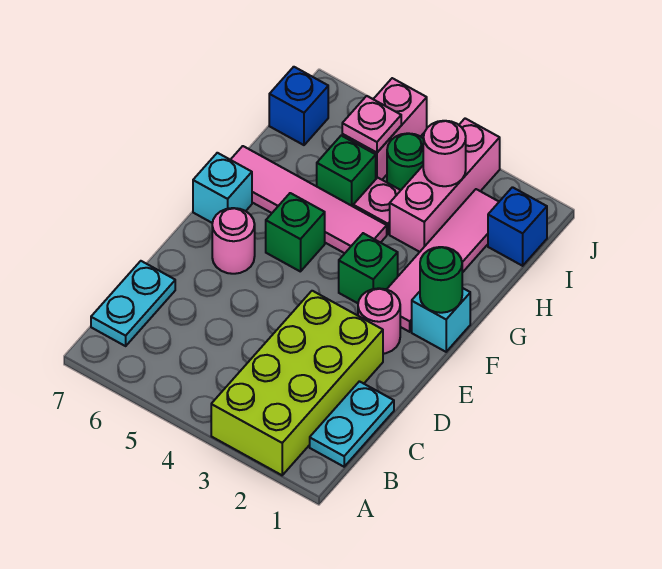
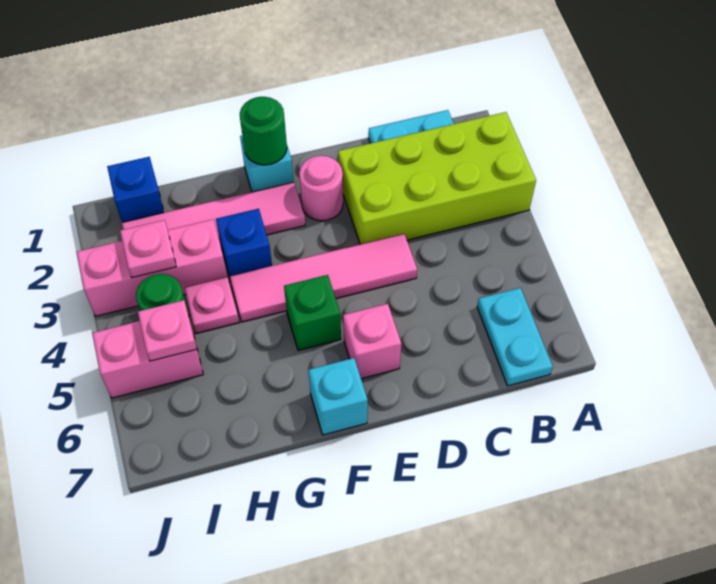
cyan 1x2 plate [91,261,175,346] -> cyan 1x2 plate turned to [477,288,553,386]
pink 1x1 round brick [212,208,255,274] -> pink 1x1 brick [343,304,401,379]
green 1x1 brick [339,233,398,303] -> none
pink 1x4 tile [231,146,387,253] -> pink 1x4 tile turned to [230,234,417,322]
green 1x1 brick [317,136,376,206] -> none
pink 1x1 round brick [423,121,466,186] -> pink 1x1 plate [120,220,176,278]
blue 1x1 brick [269,67,328,145] -> blue 1x1 brick moved to [216,209,272,278]

